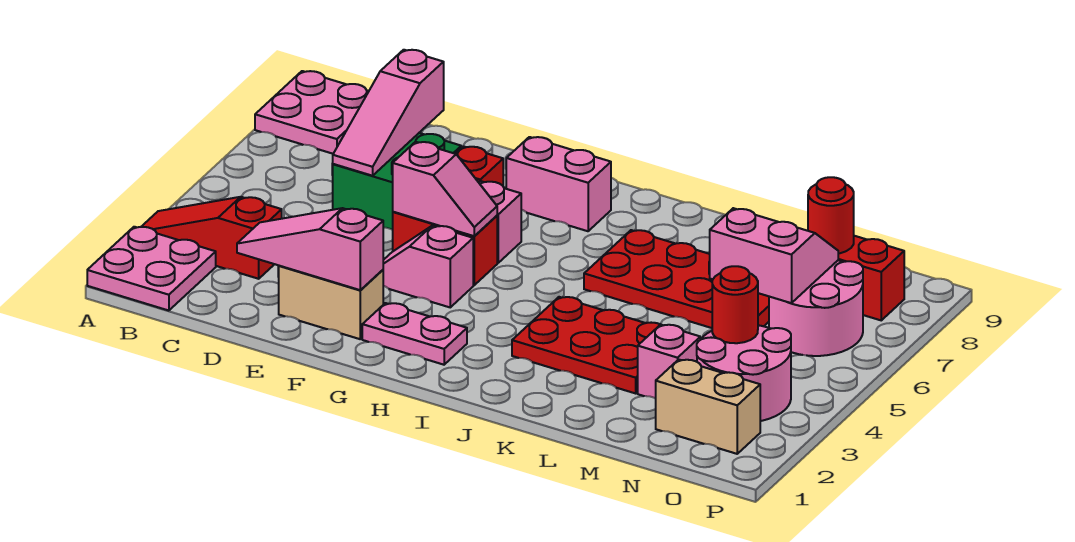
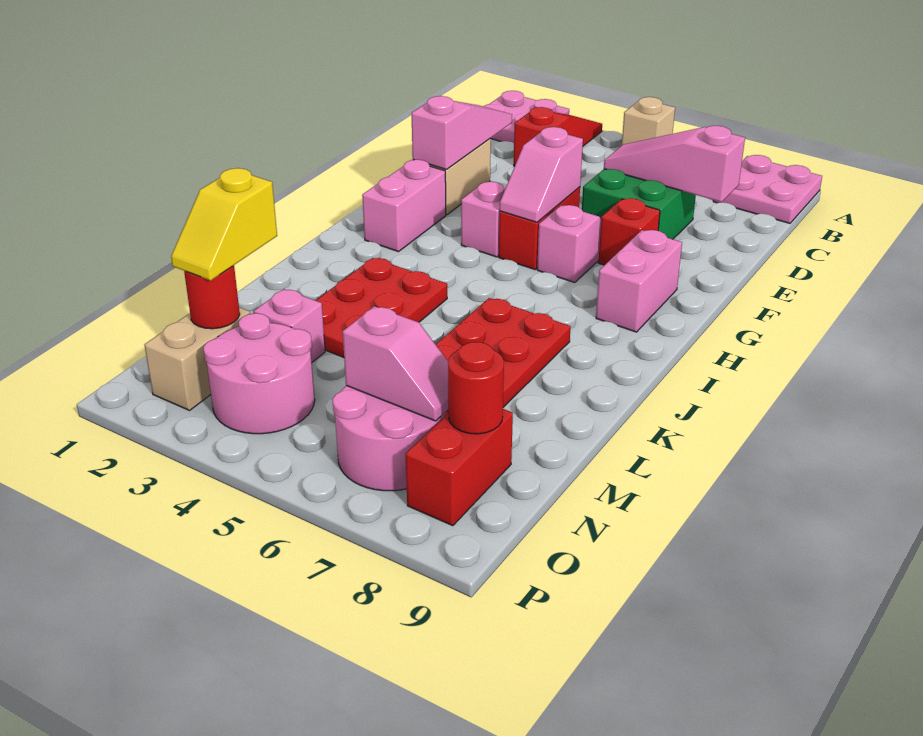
none -> tan 1x1 brick [622,97,675,145]
pink 1x2 plate [362,303,467,365] -> pink 1x2 brick [362,160,446,252]
none -> yellow 1x2 slope [171,168,277,281]
pink 2x2 slope [710,208,838,303] -> pink 1x2 slope [343,306,449,421]
red 1x1 round brick [712,266,758,343] -> red 1x1 round brick moved to [184,265,240,329]

